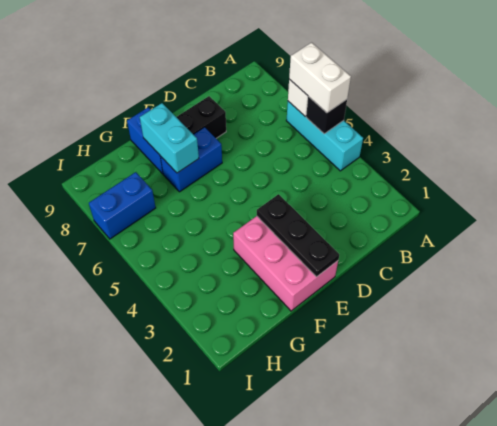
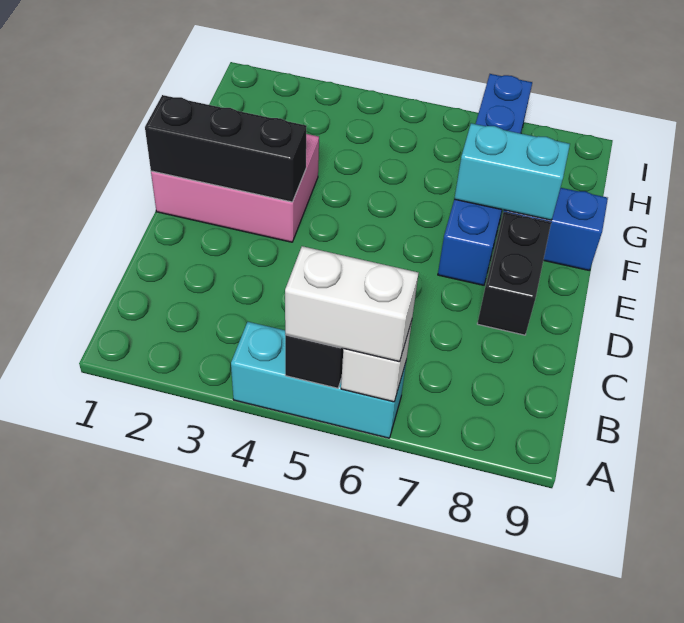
black 1x3 plate [257,194,339,277] -> black 1x3 brick [145,95,307,202]

